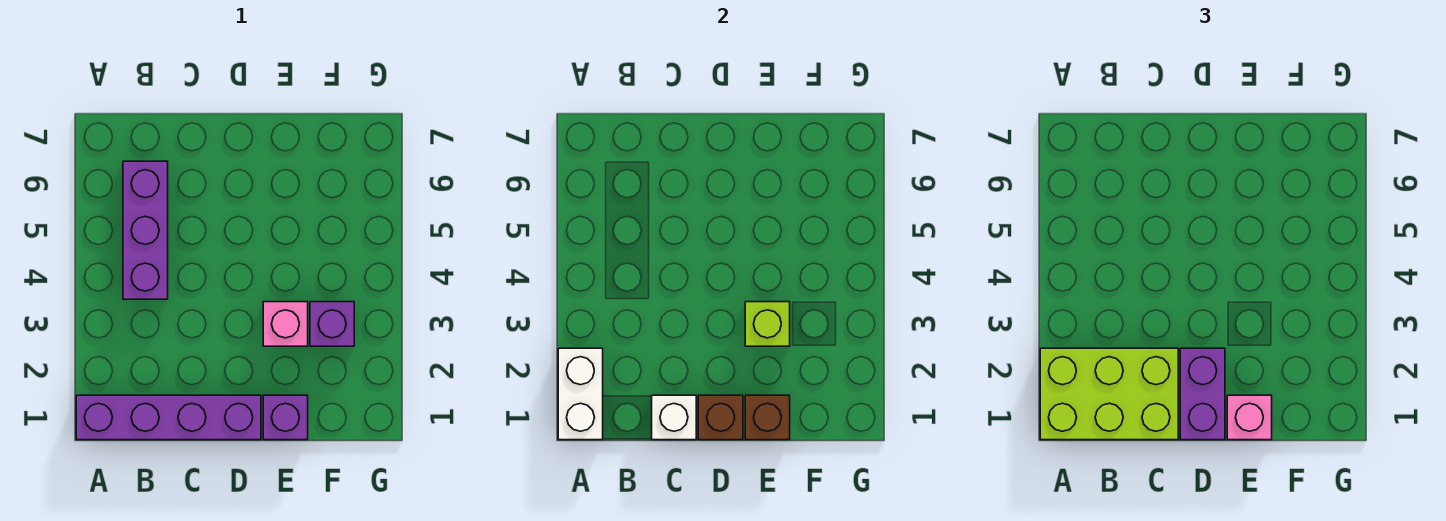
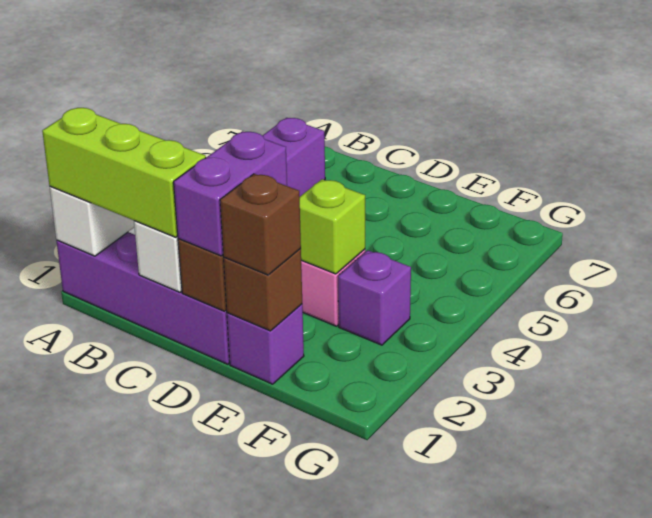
lime 2x3 brick [1040,348,1178,440] -> lime 1x3 brick [42,108,206,237]
pink 1x1 brick [1227,395,1272,440] -> brown 1x1 brick [220,174,301,275]

